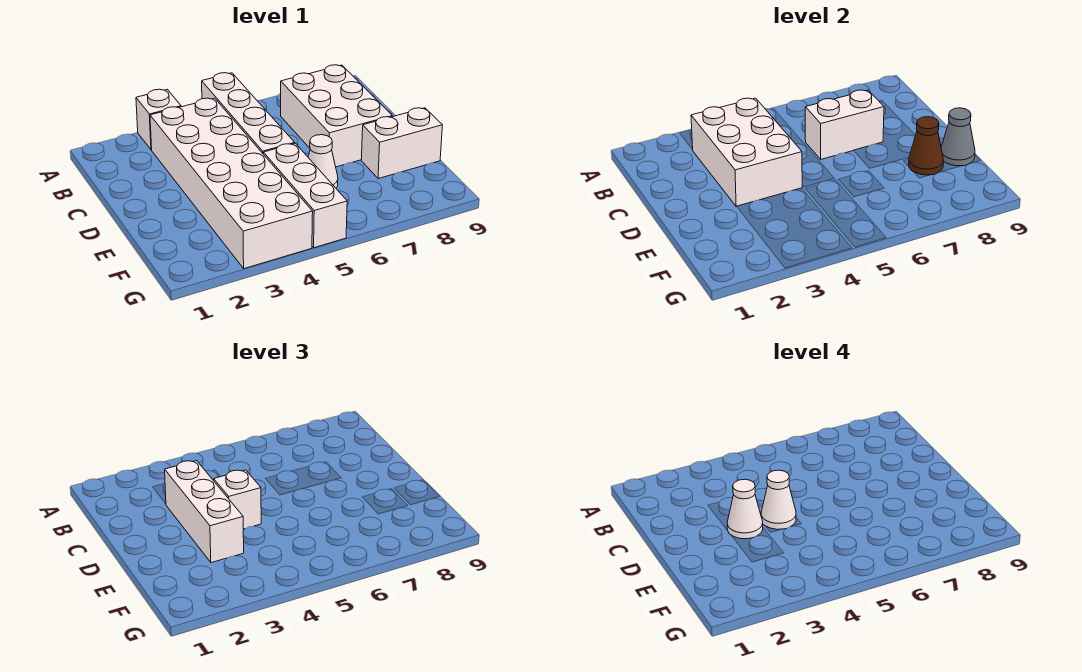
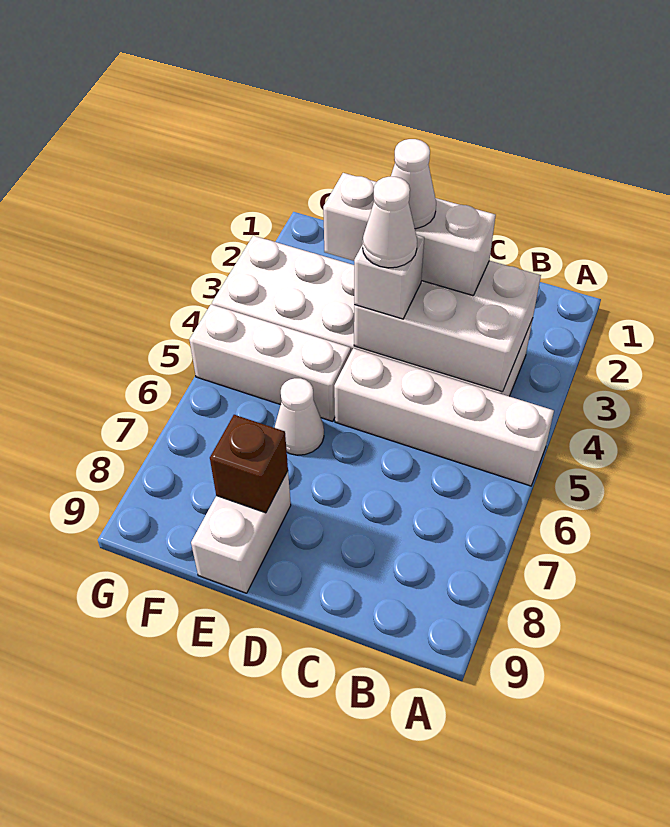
white 1x1 brick [136,89,181,150] -> none
white 2x3 brick [281,65,392,167] -> none
white 1x2 brick [805,90,884,159] -> none
brown 1x1 cone [909,117,943,175] -> brown 1x1 brick [210,415,288,513]
grey 1x1 cone [941,108,975,166] -> none

